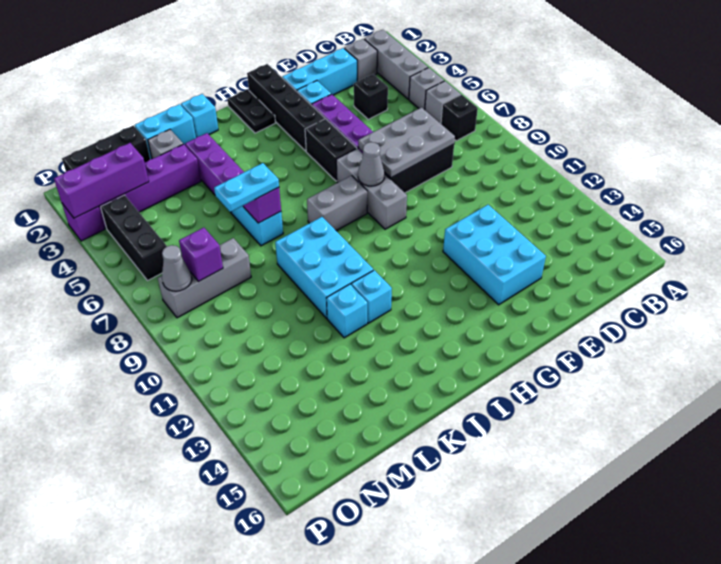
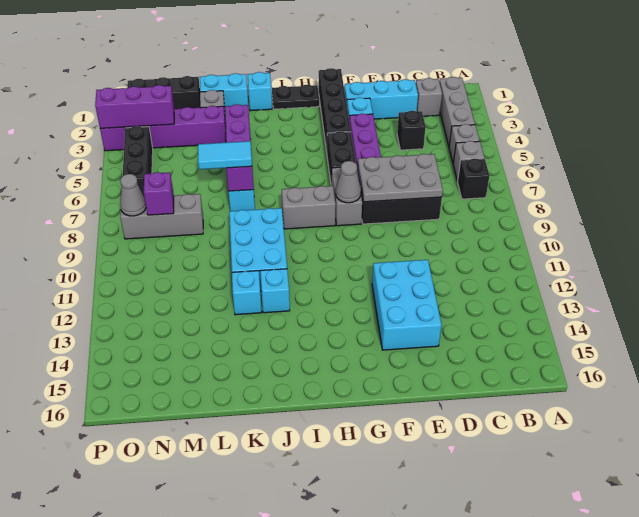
grey 1x3 brick [336,148,407,229] -> grey 1x2 brick [332,167,362,226]
black 1x2 plate [228,89,275,133] -> black 1x2 plate turned to [272,85,319,109]
cyan 1x2 plate [214,163,279,212] -> cyan 1x2 tile [198,141,252,169]

